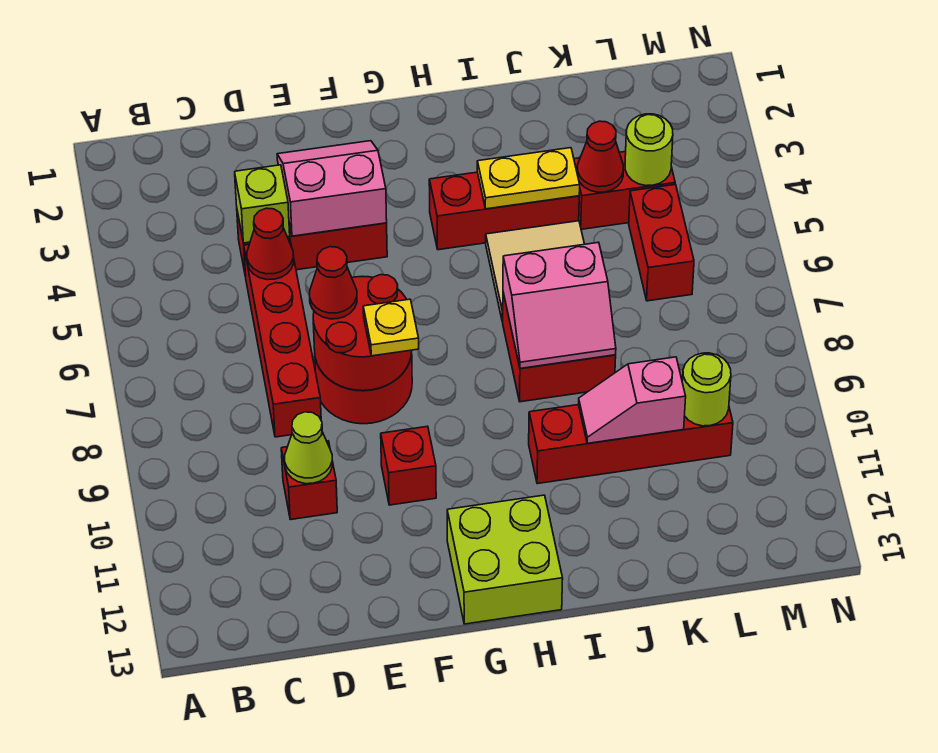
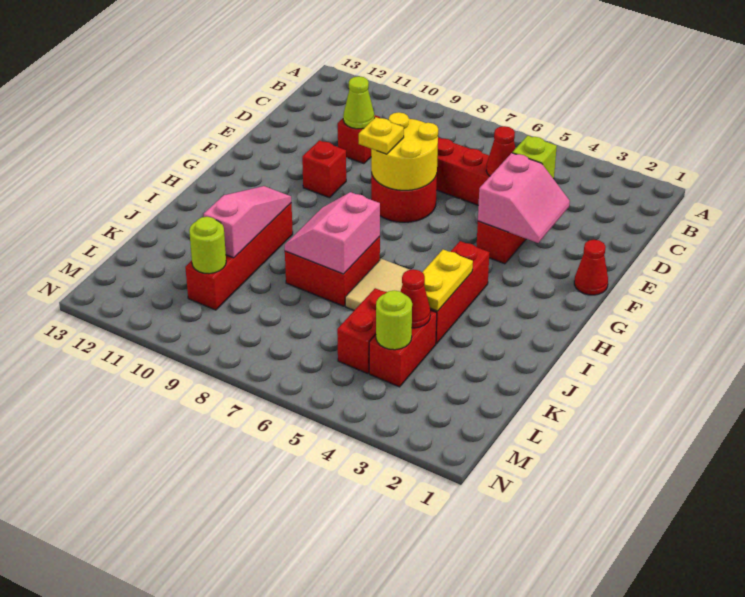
red 2x2 round brick [313,275,412,391] -> yellow 2x2 round brick [371,112,438,190]
red 1x1 cone [310,247,357,319] -> red 1x1 cone moved to [574,240,608,295]
lime 2x2 brick [447,495,563,624] -> none
pink 1x2 slope [579,357,686,443] -> pink 1x3 slope [204,186,291,258]
red 1x2 brick [629,184,694,301] -> red 1x2 brick turned to [337,288,387,373]

